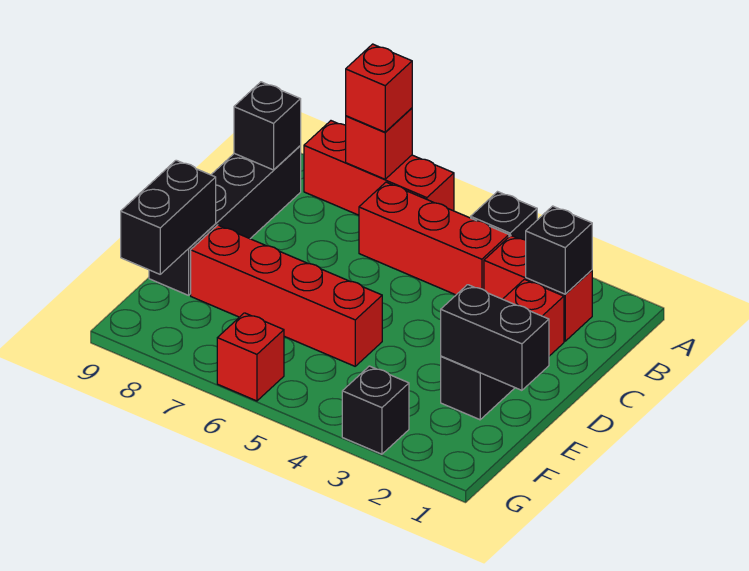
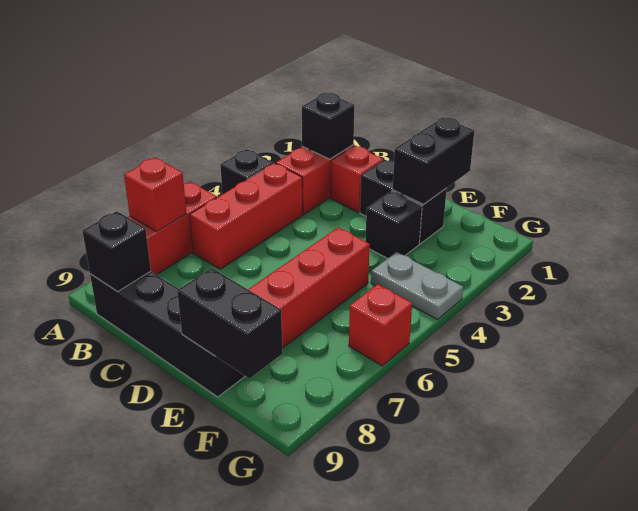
red 1x1 brick [346,44,412,132] -> none
none -> grey 1x2 plate [371,252,463,320]
black 1x1 brick [342,366,409,454] -> black 1x1 brick moved to [365,191,422,259]

